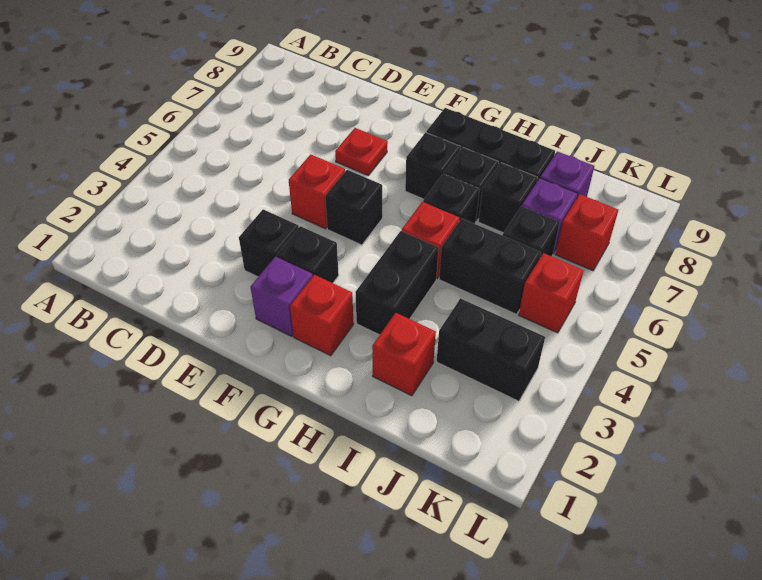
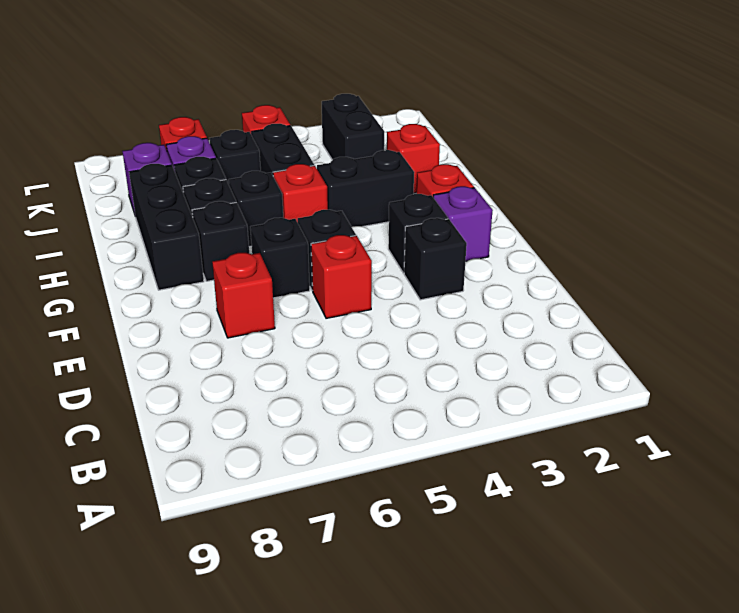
red 1x1 plate [335,128,388,175] -> red 1x1 brick [212,253,275,338]
none -> black 1x1 brick [250,218,310,298]

